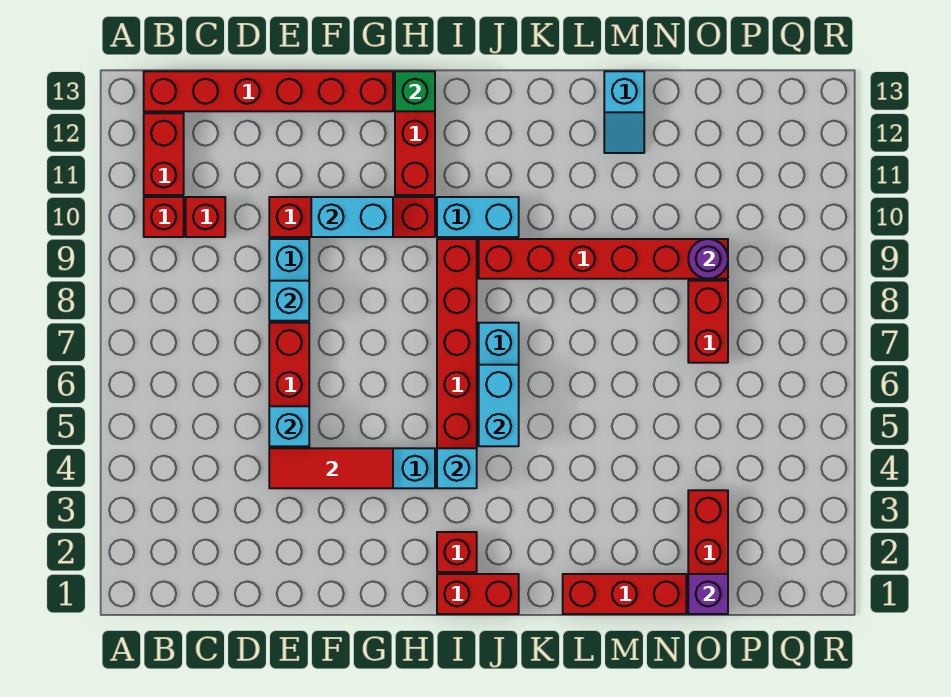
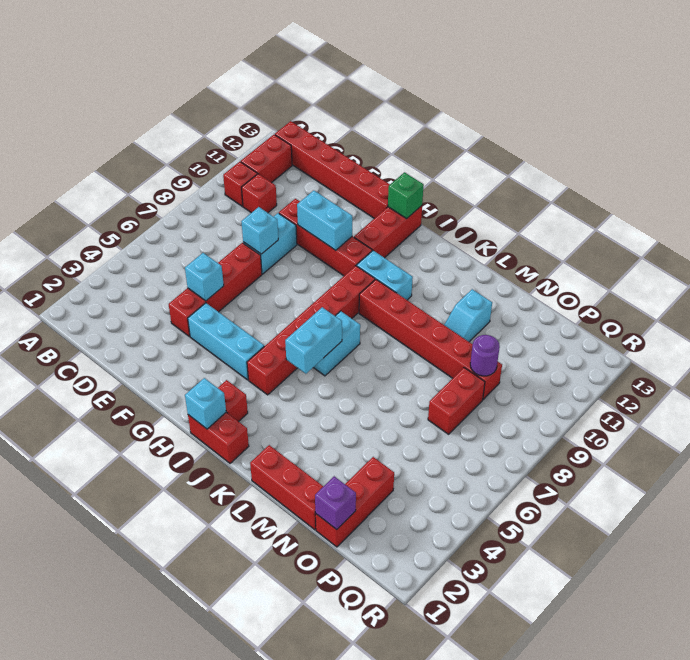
red 1x3 tile [269,448,393,488] -> none
cyan 1x1 brick [437,448,477,488] -> cyan 1x1 brick moved to [185,378,226,429]
cyan 1x2 slope [604,71,644,153] -> cyan 1x2 slope moved to [444,289,492,342]

